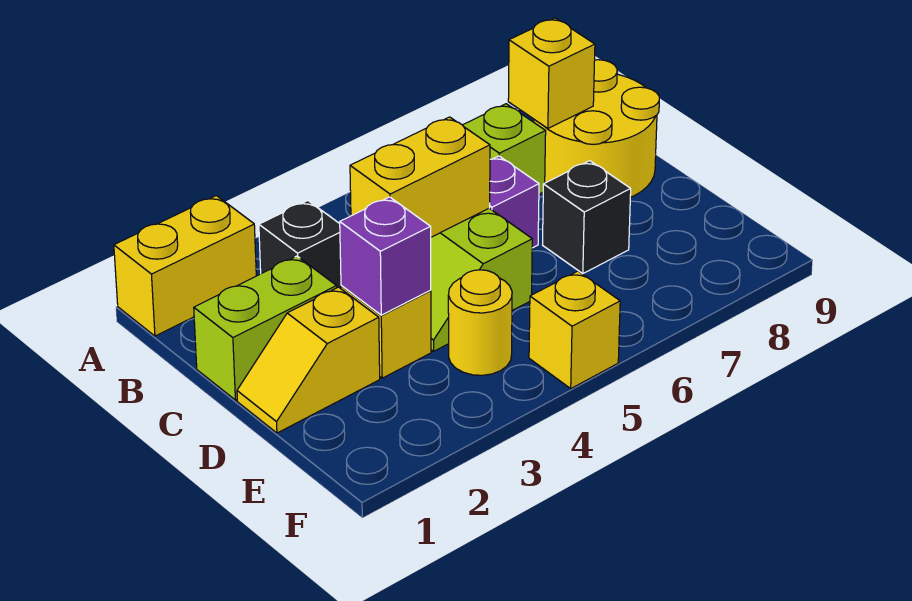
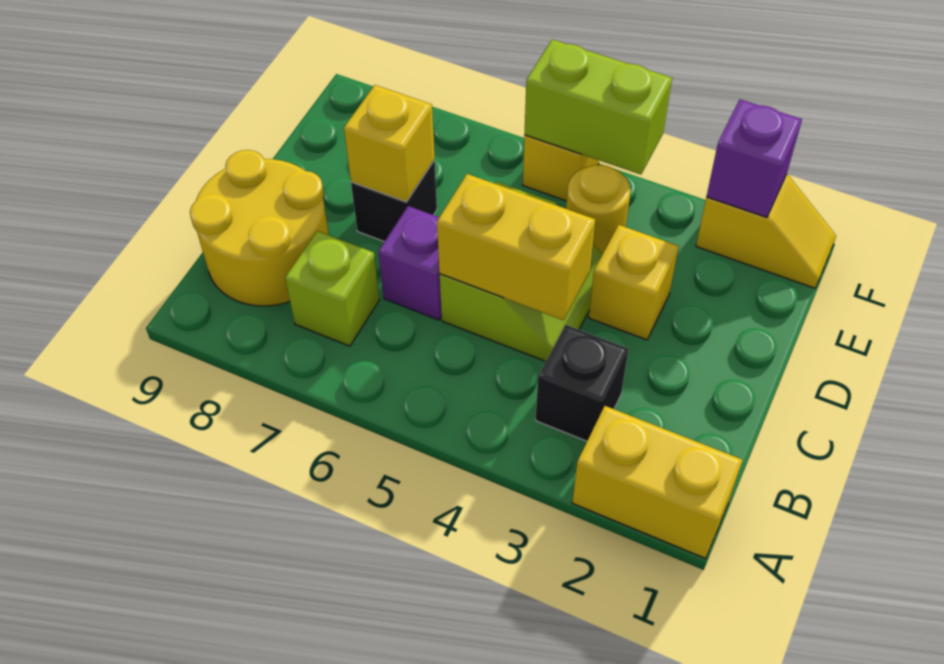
yellow 1x1 brick [508,18,595,128] -> yellow 1x1 brick moved to [344,85,435,202]
lime 1x2 brick [194,256,337,400] -> lime 1x2 brick moved to [524,39,672,174]
yellow 1x2 slope [237,287,380,433] -> yellow 1x2 slope moved to [696,174,836,288]
purple 1x1 brick [340,197,431,315] -> purple 1x1 brick moved to [706,99,802,217]

